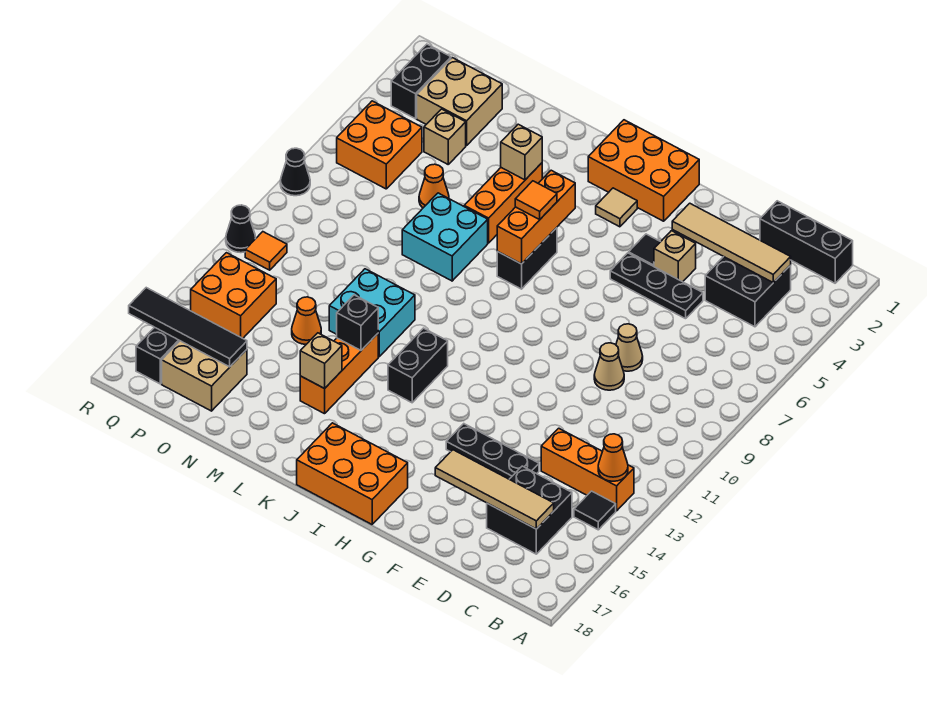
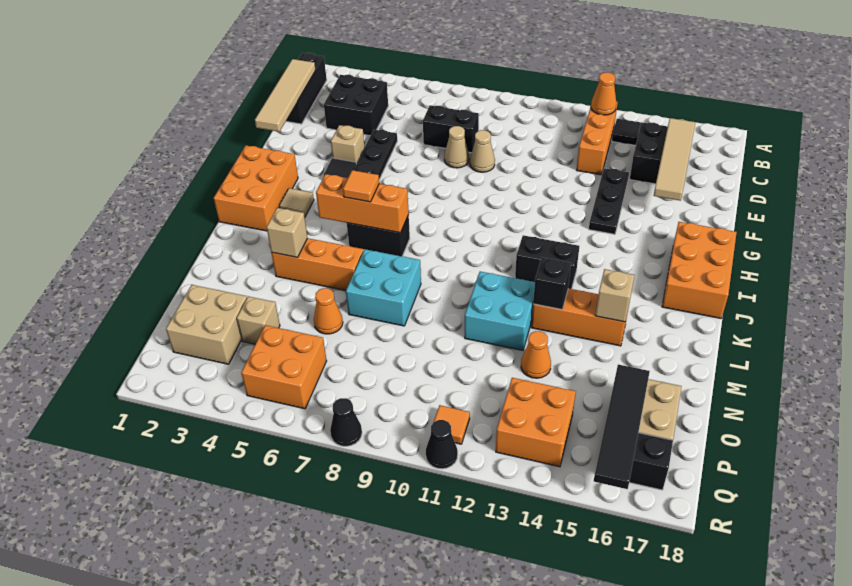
tan 1x4 tile [672,203,791,283] -> tan 1x4 tile moved to [255,59,316,132]
black 1x2 brick [391,44,451,119] -> black 1x2 brick moved to [423,105,479,153]

